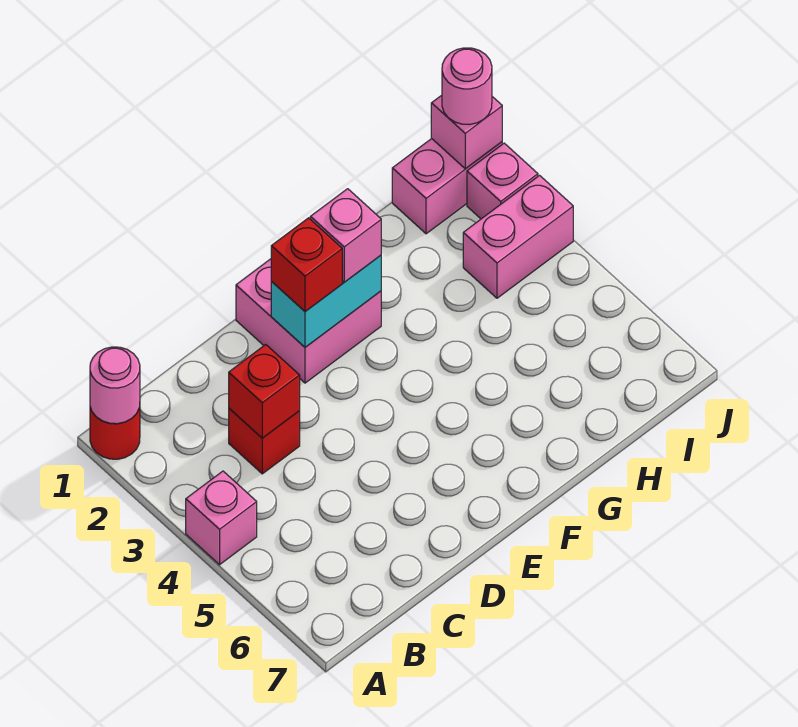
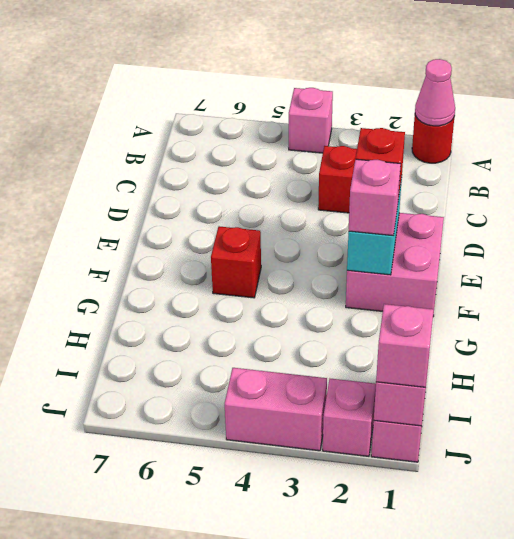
pink 1x1 round brick [90,347,140,424] -> pink 1x1 cone [415,59,455,126]
red 1x1 brick [229,345,300,438] -> red 1x1 brick moved to [211,226,261,298]
pink 1x2 brick [463,176,573,298] -> pink 1x2 brick turned to [225,368,327,451]
pink 1x1 round brick [442,48,492,125] -> pink 1x1 brick [376,304,434,387]

